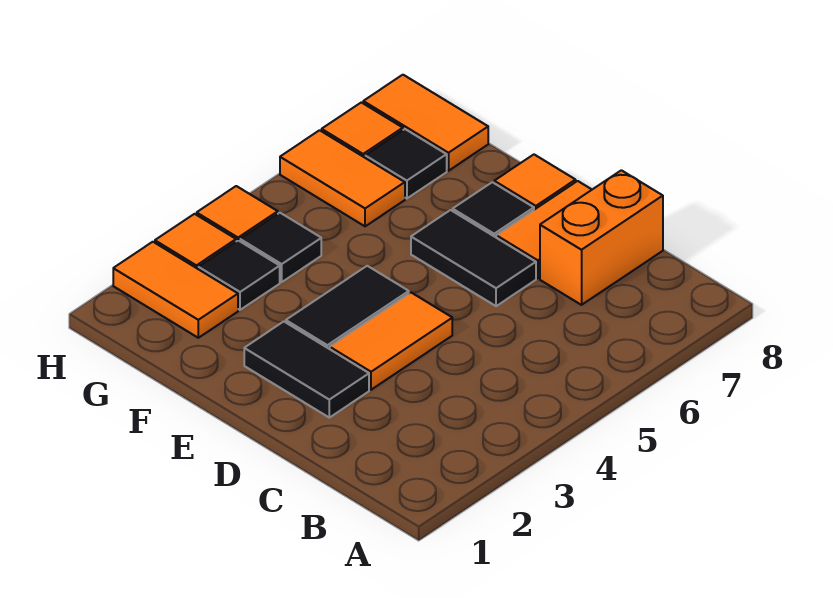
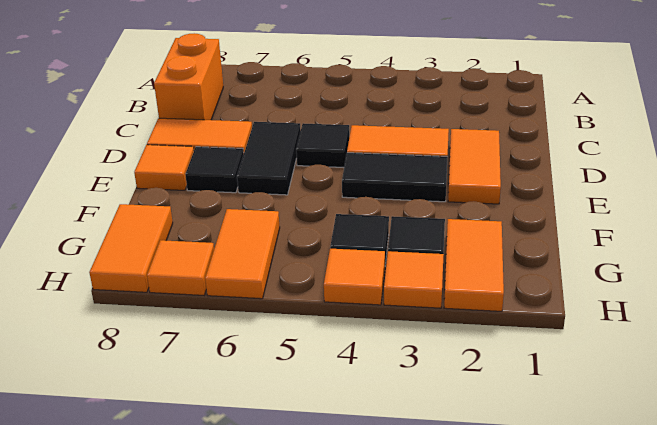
orange 1x2 brick [540,170,663,305] -> orange 1x2 brick turned to [154,33,223,120]
black 1x2 tile [244,322,369,418] -> orange 1x2 tile [448,129,501,204]
black 1x1 tile [365,129,447,199] -> black 1x1 tile moved to [296,123,349,167]

